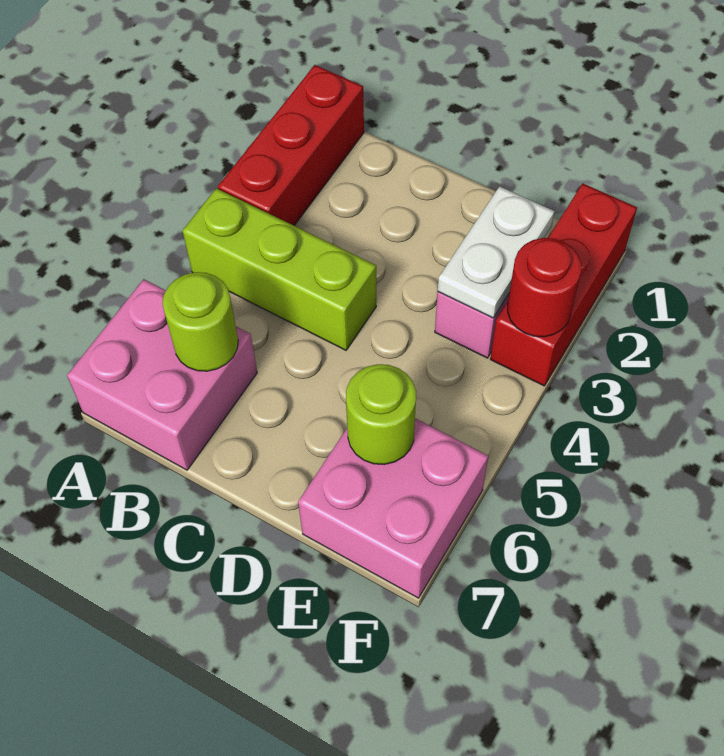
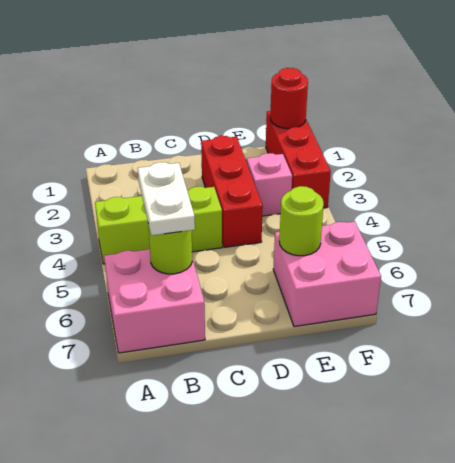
red 1x3 brick [218,65,364,225] -> red 1x3 brick moved to [201,136,263,247]
white 1x2 plate [438,186,555,318] -> white 1x2 plate moved to [138,162,195,236]
red 1x1 round brick [508,238,581,337] -> red 1x1 round brick moved to [270,68,308,129]

